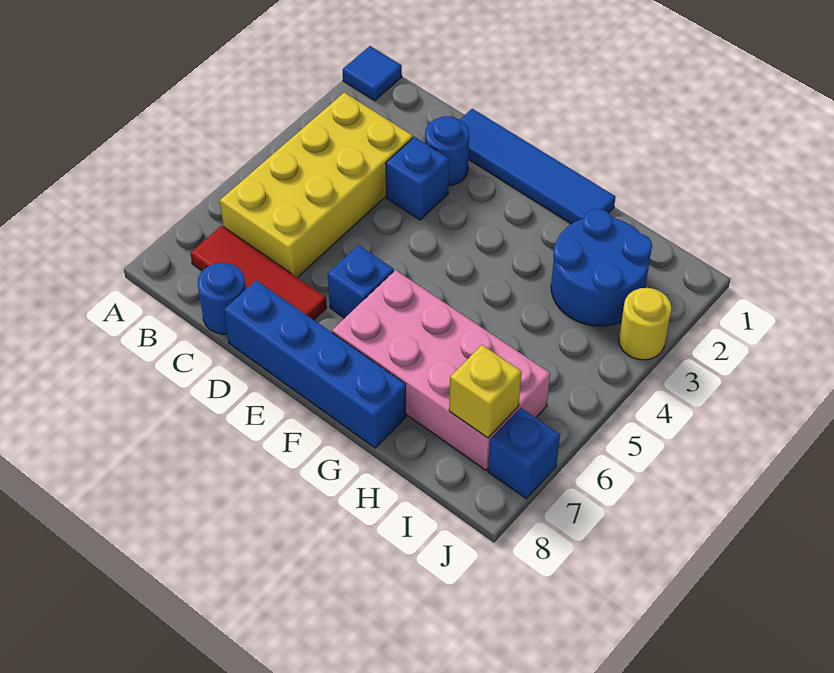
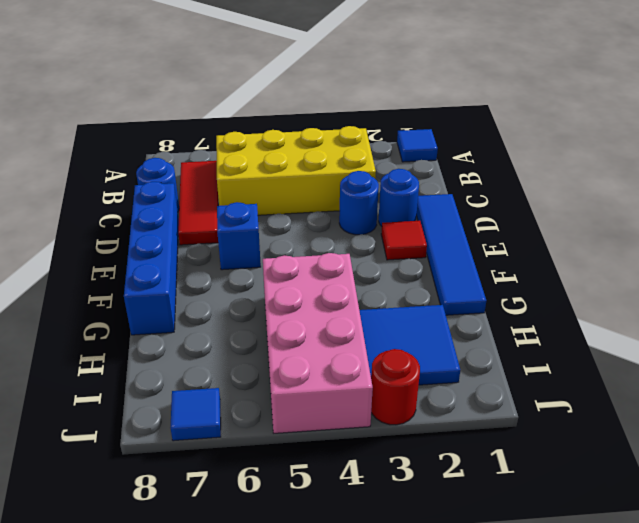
blue 1x1 brick [386,137,449,220] -> blue 1x1 round brick [339,171,379,235]
none -> red 1x1 tile [381,221,427,260]
pink 2x4 brick [332,270,550,470] -> pink 2x4 brick moved to [263,253,373,433]
blue 2x2 round brick [551,209,652,326] -> blue 2x2 tile [359,305,460,385]
yellow 1x1 brick [449,345,522,438] -> none
yellow 1x1 round brick [619,288,672,360] -> red 1x1 round brick [371,349,420,425]
blue 1x1 brick [488,408,560,499] -> blue 1x1 tile [170,388,221,441]

